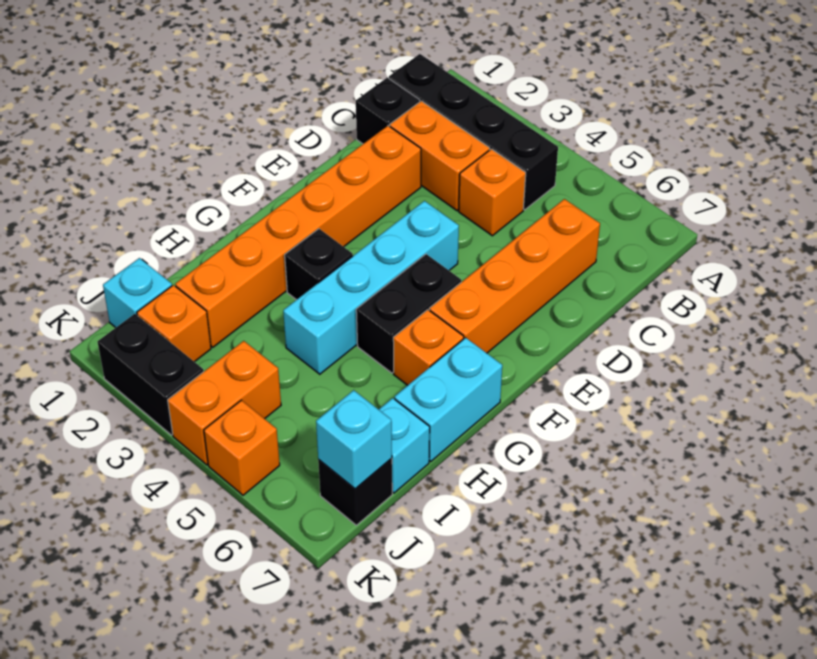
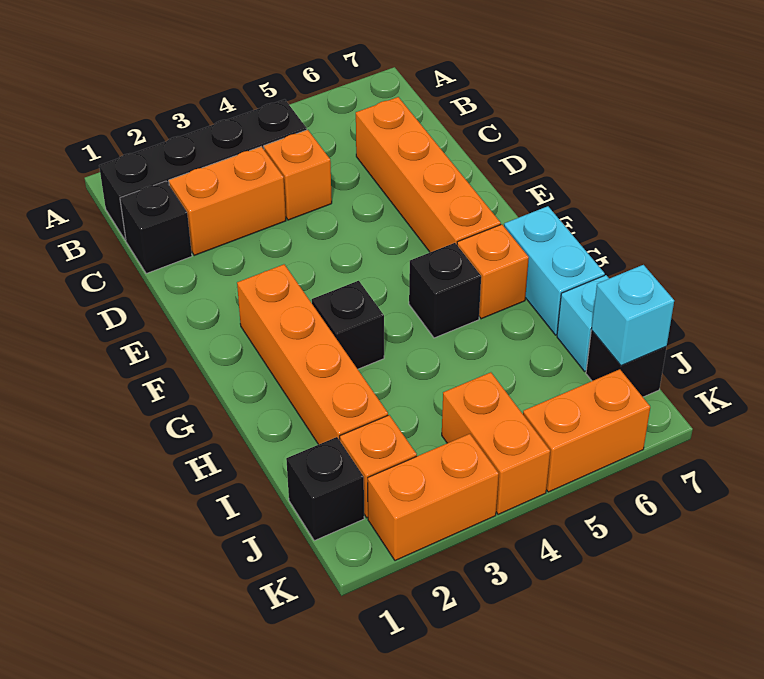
orange 1x6 brick [175,126,421,347] -> orange 1x4 brick [237,264,388,445]
cyan 1x4 brick [283,201,459,374] -> none
black 1x2 brick [356,254,461,373] -> black 1x1 brick [409,243,481,338]
cyan 1x1 brick [103,258,172,328] -> black 1x1 brick [286,437,364,541]
black 1x2 brick [98,314,204,435] -> orange 1x2 brick [368,434,499,561]
orange 1x1 brick [204,400,280,495] -> orange 1x2 brick [523,369,650,492]

